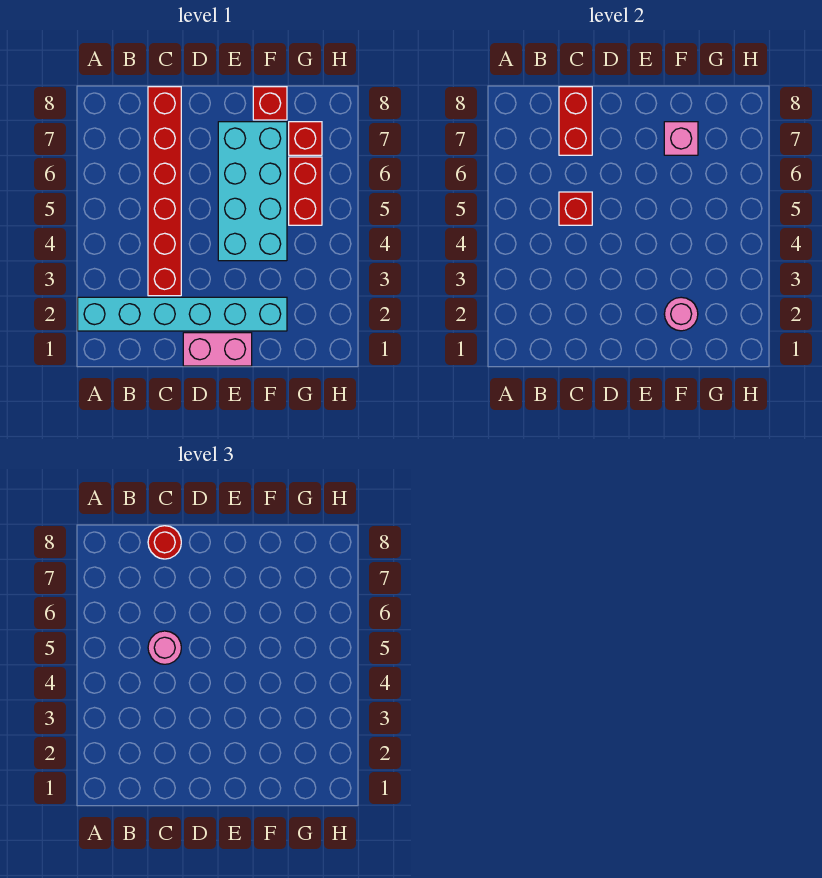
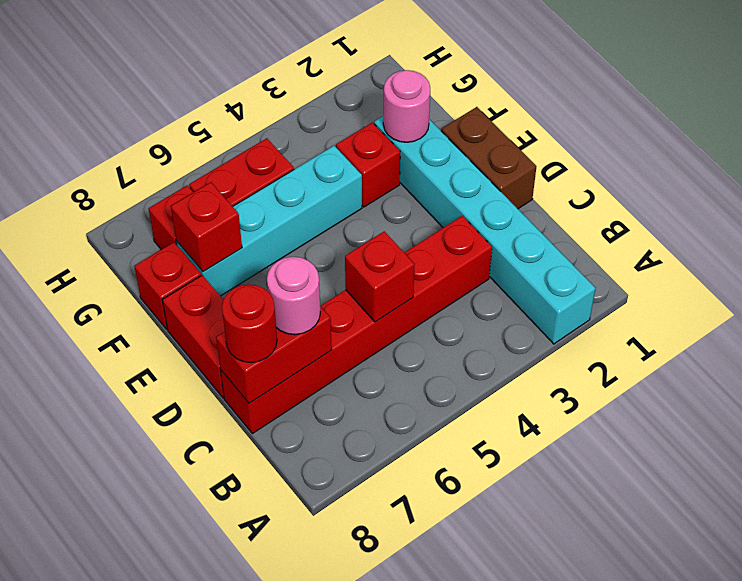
pink 1x1 round brick [148,631,181,664] -> pink 1x1 round brick moved to [267,257,320,335]
pink 1x2 brick [183,333,252,366] -> brown 1x2 brick [441,107,536,209]
none -> red 1x2 brick [162,275,225,398]
cyan 2x4 brick [218,122,287,261] -> cyan 1x4 brick [176,146,362,296]
none -> red 1x1 brick [336,123,400,207]
pink 1x1 brick [664,122,698,155] -> red 1x1 brick [171,182,242,272]

